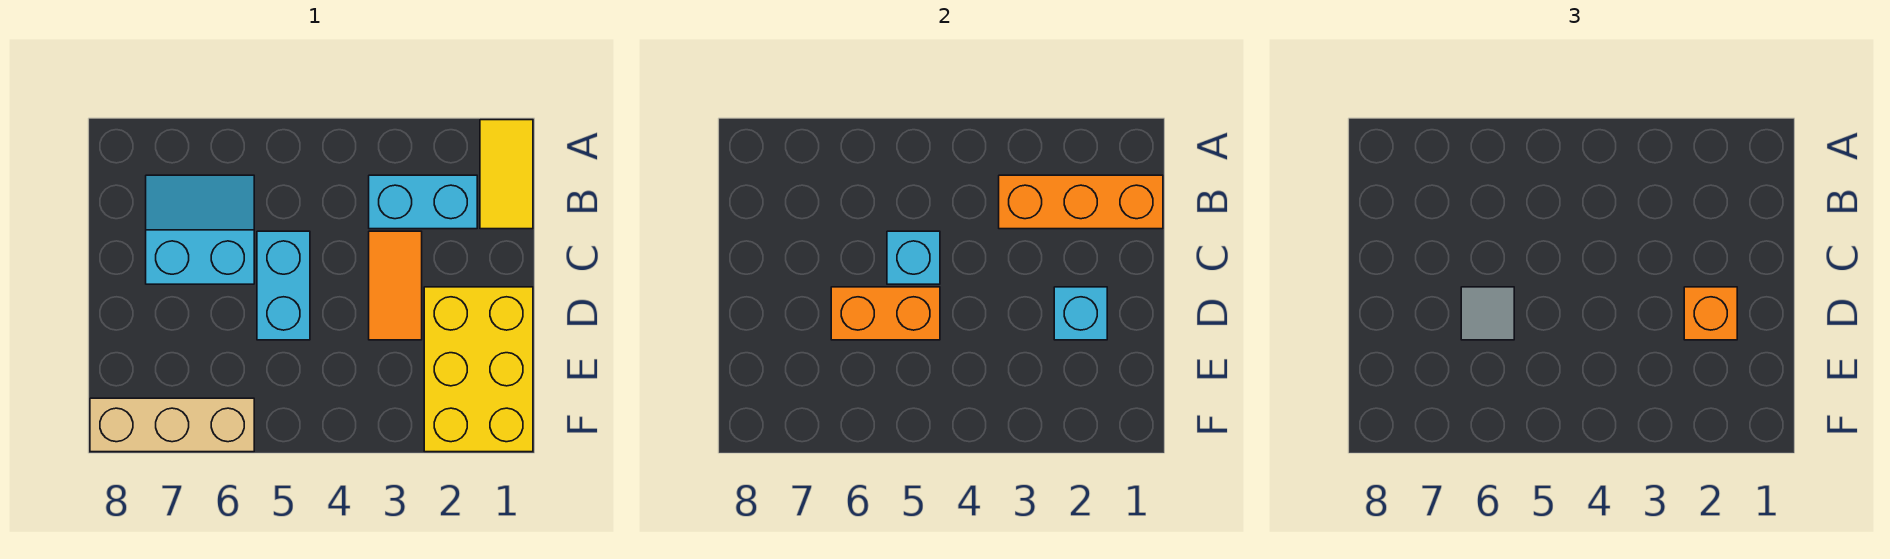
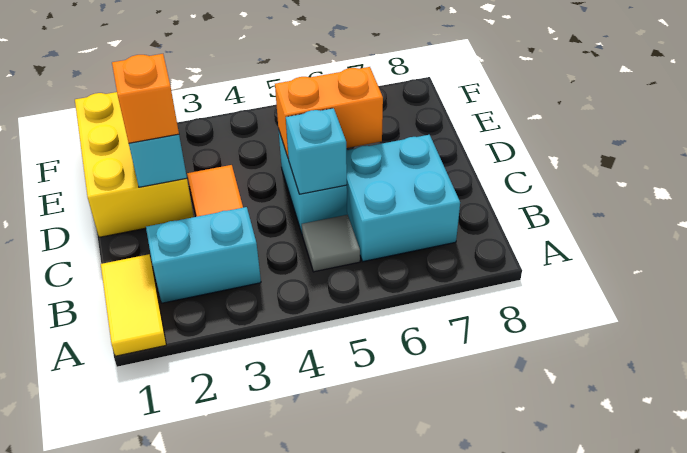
orange 1x3 brick [999,175,1163,229] -> none
cyan 2x2 slope [146,175,254,284] -> cyan 2x2 brick [346,135,460,261]
grey 1x1 tile [1461,287,1514,340] -> grey 1x1 tile moved to [302,215,360,272]
tan 1x3 brick [90,398,254,452] -> none

